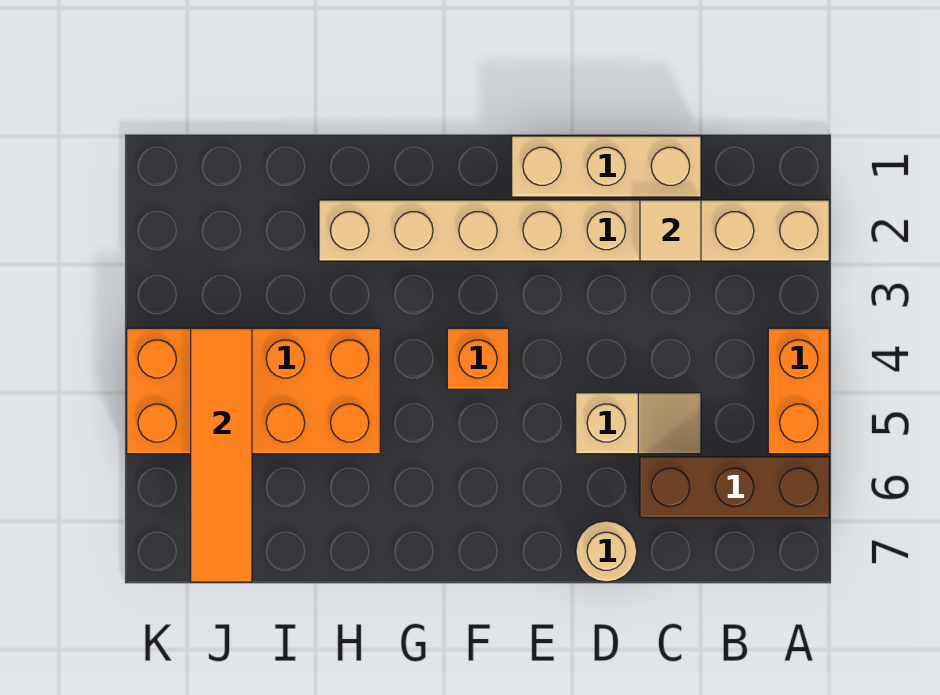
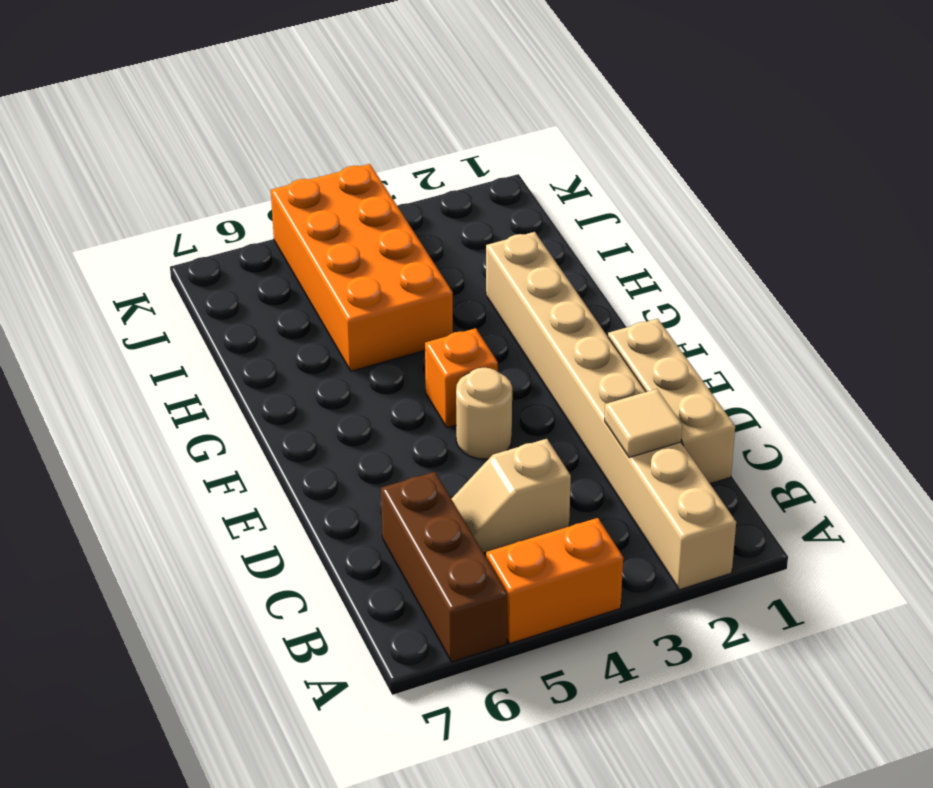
tan 1x2 slope [576,393,701,454] -> tan 1x2 slope turned to [452,439,571,553]
tan 1x1 round brick [576,521,637,582] -> tan 1x1 round brick moved to [456,368,512,459]
orange 1x4 tile [191,328,252,582] -> none

